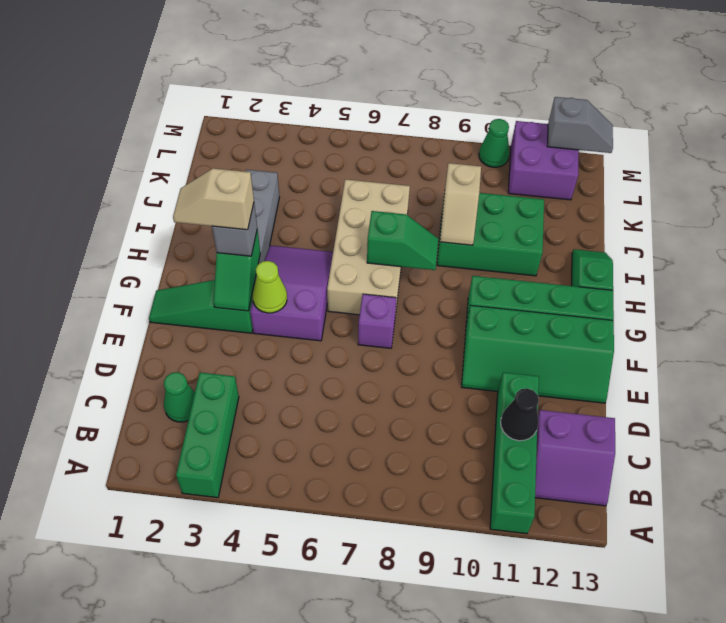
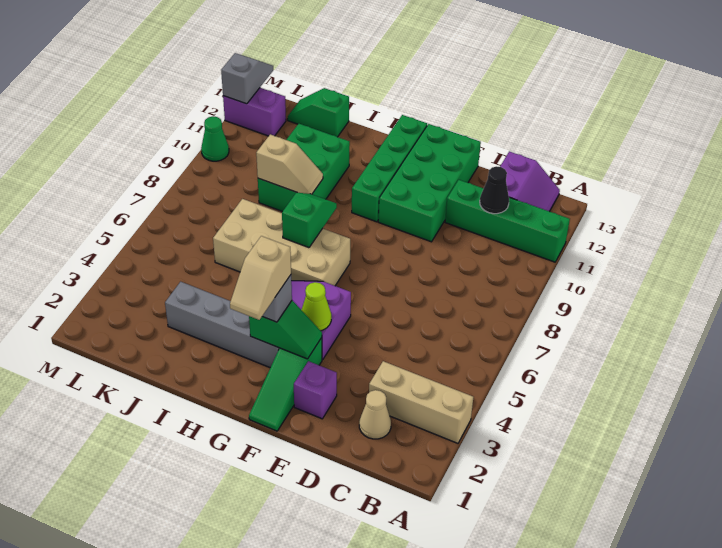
green 1x3 brick [176,372,239,498] -> tan 1x3 brick [369,361,473,443]
green 1x1 cone [164,372,195,422] -> tan 1x1 cone [359,390,391,439]
green 2x4 slope [462,305,614,403] -> green 2x4 brick [378,124,481,242]
purple 1x1 brick [358,294,397,348] -> purple 1x1 brick moved to [294,361,337,419]
green 1x2 slope [572,249,613,290] -> green 1x2 slope moved to [288,88,349,137]
purple 2x2 brick [508,121,579,200] -> purple 1x2 brick [223,88,286,136]

